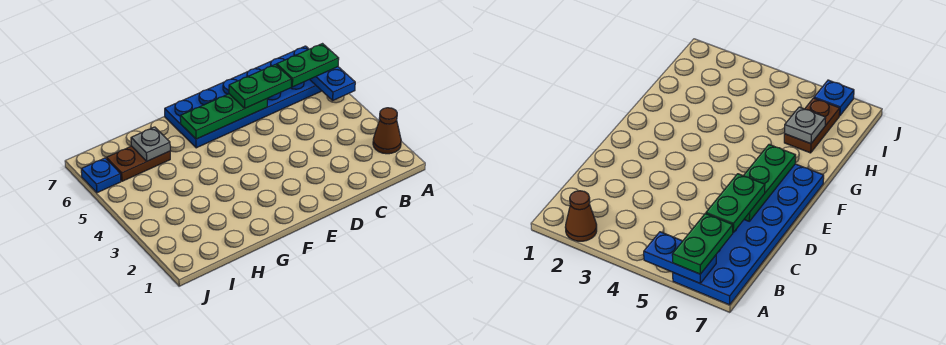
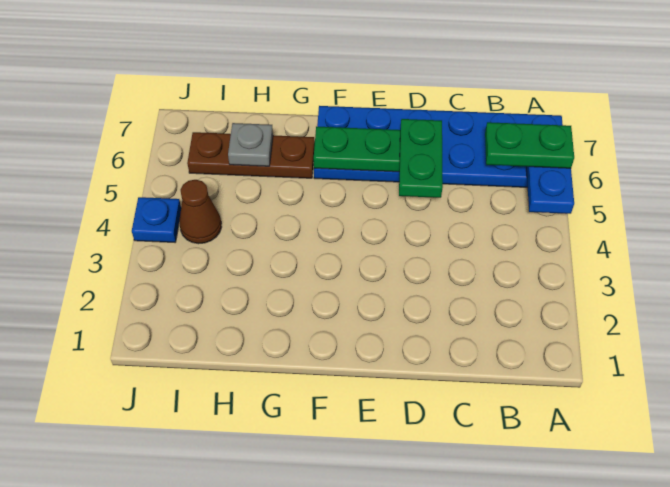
brown 1x1 cone [373,108,401,154] -> brown 1x1 cone moved to [179,180,221,244]
green 1x2 plate [229,64,291,108] -> green 1x2 plate turned to [399,119,443,198]
brown 1x2 plate [106,146,170,181] -> brown 1x3 plate [187,132,315,178]
blue 1x1 plate [81,158,121,193] -> blue 1x1 plate moved to [132,197,181,242]

